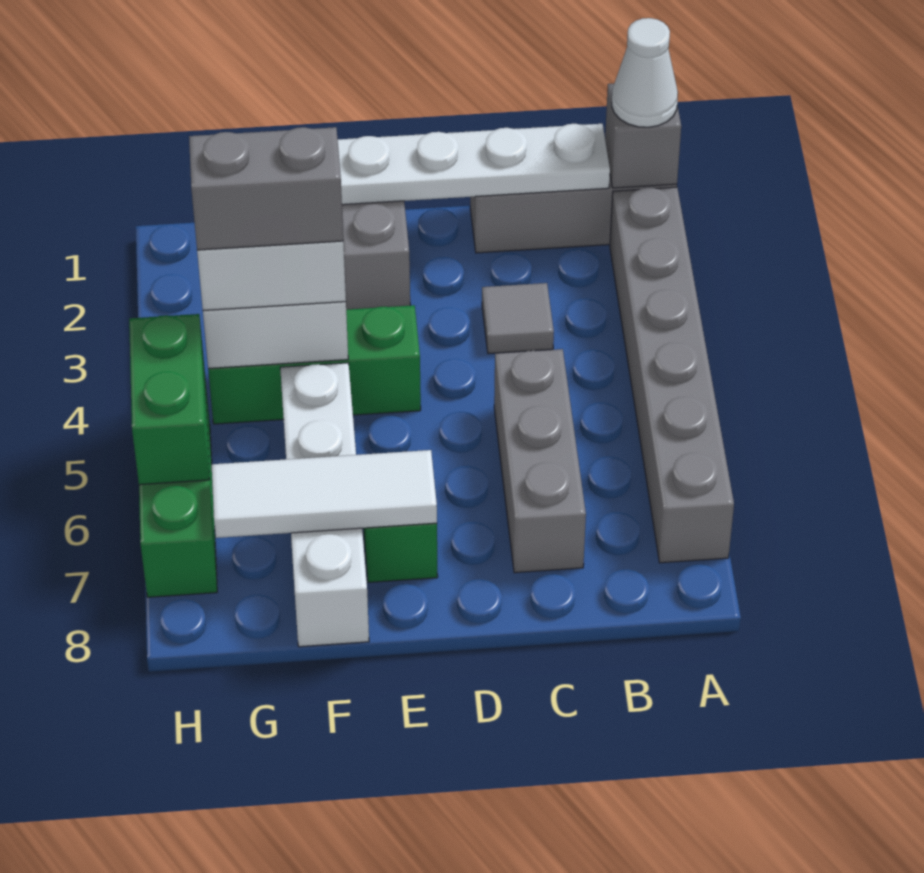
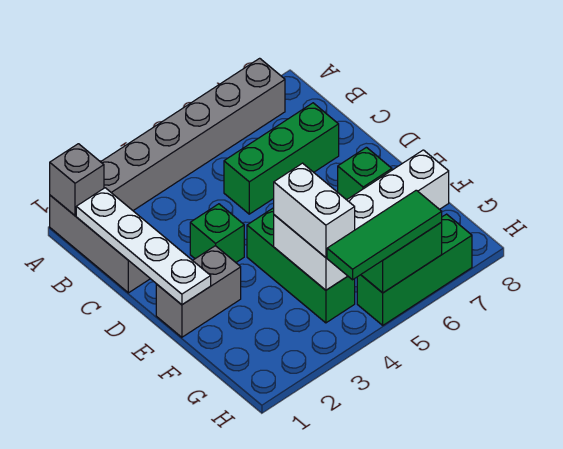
white 1x1 cone [612,18,678,127] -> none
grey 1x1 tile [482,283,554,354] -> none
grey 1x3 brick [494,349,586,573] -> green 1x3 brick [224,103,339,214]
none -> green 1x1 brick [190,204,244,262]
white 1x3 tile [212,450,437,538] -> none
grey 1x2 brick [189,127,343,250] -> none
none -> green 1x3 tile [327,190,442,280]

